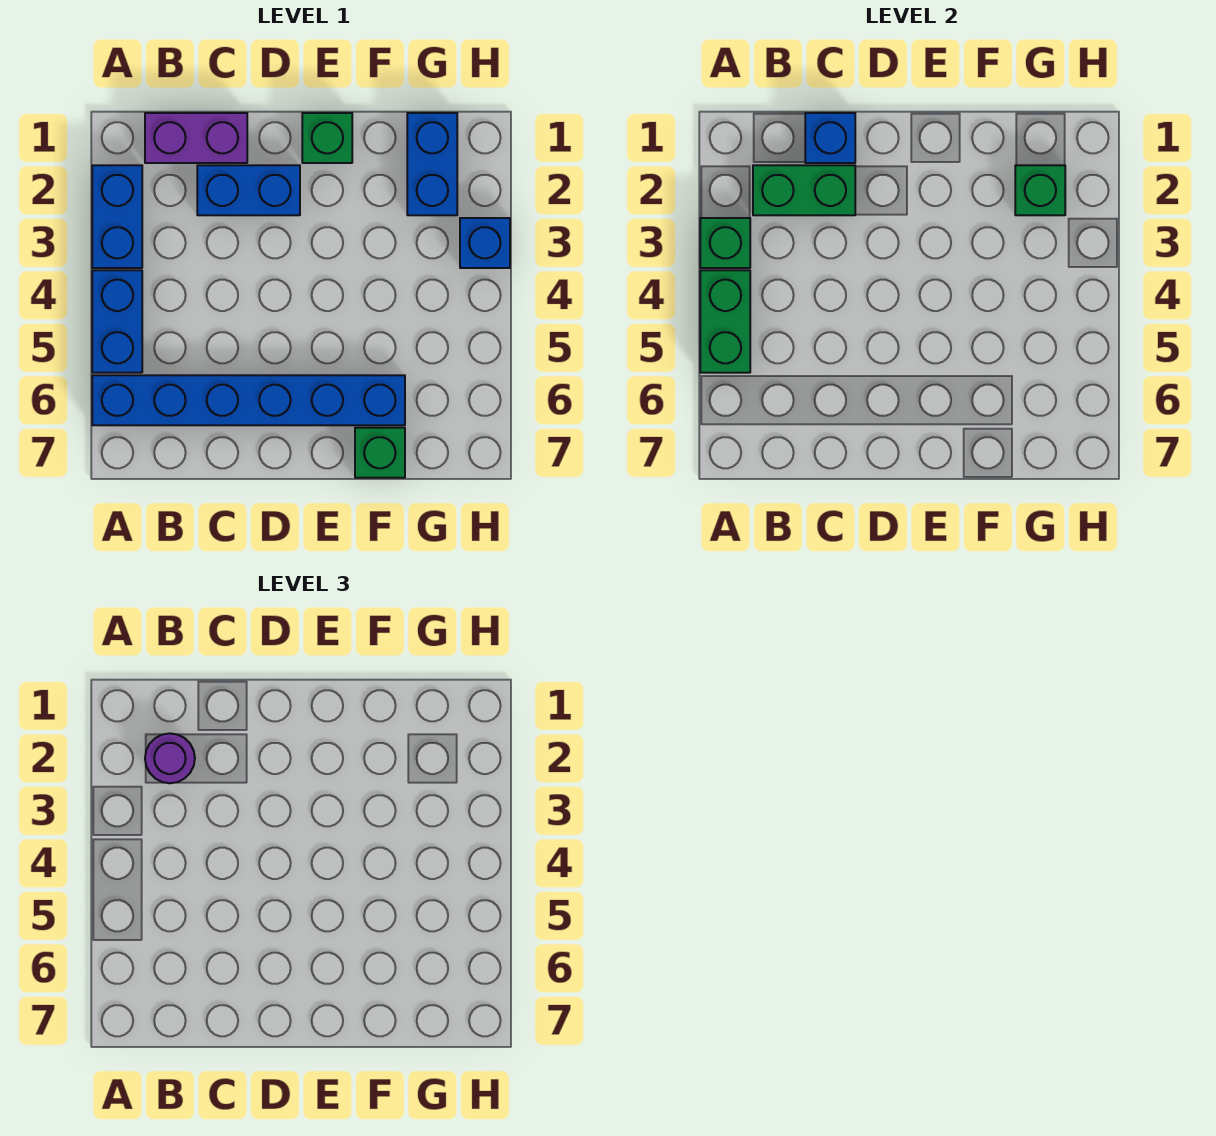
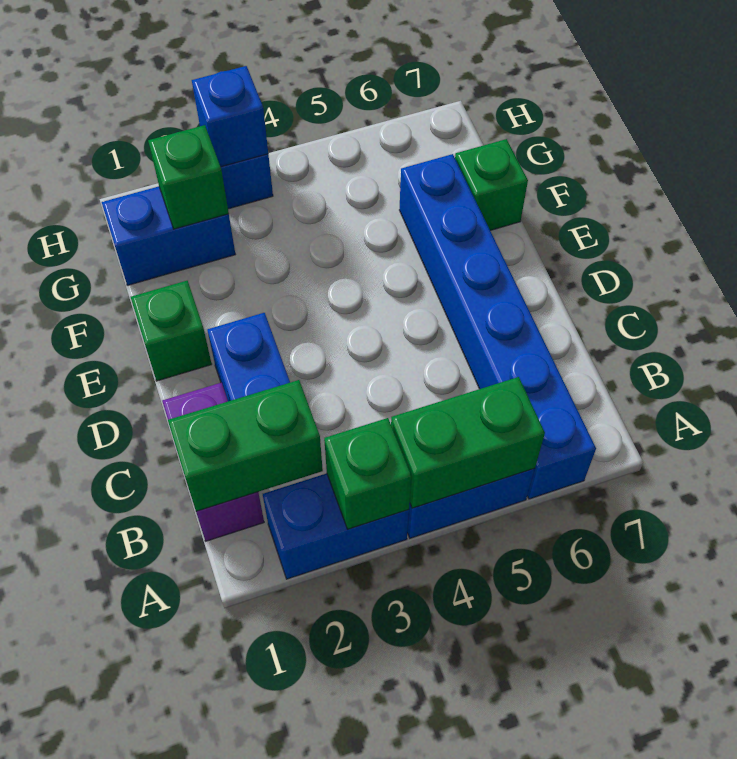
green 1x2 brick [753,165,855,215] -> green 1x2 brick turned to [168,380,323,511]
purple 1x1 round brick [145,733,195,783] -> none
blue 1x1 brick [805,113,855,163] -> blue 1x1 brick moved to [192,66,268,167]

